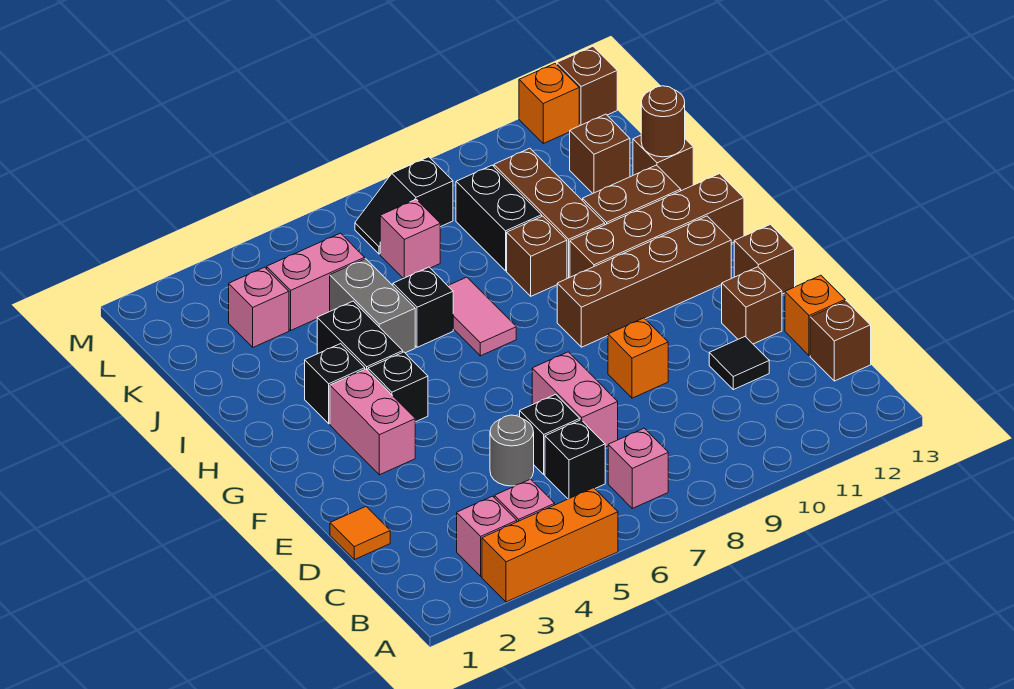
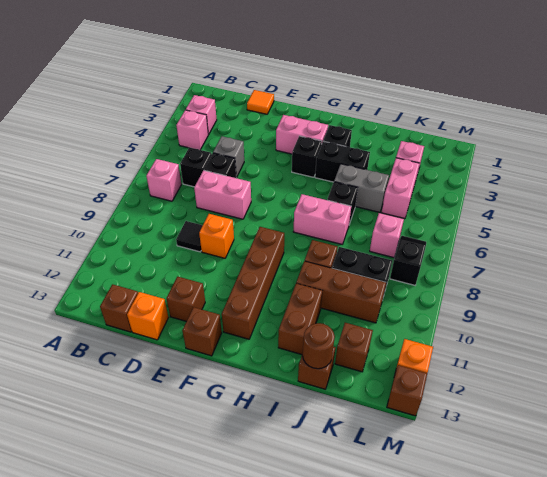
orange 1x3 brick [482,488,618,602] -> none
grey 1x1 round brick [490,415,534,486] -> grey 1x1 brick [213,136,244,178]
black 1x1 tile [709,337,769,390] -> black 1x1 tile moved to [176,221,203,252]
pink 1x2 tile [448,277,516,356] -> pink 1x2 brick [293,194,351,244]
brown 1x4 brick [570,174,744,277] -> none

